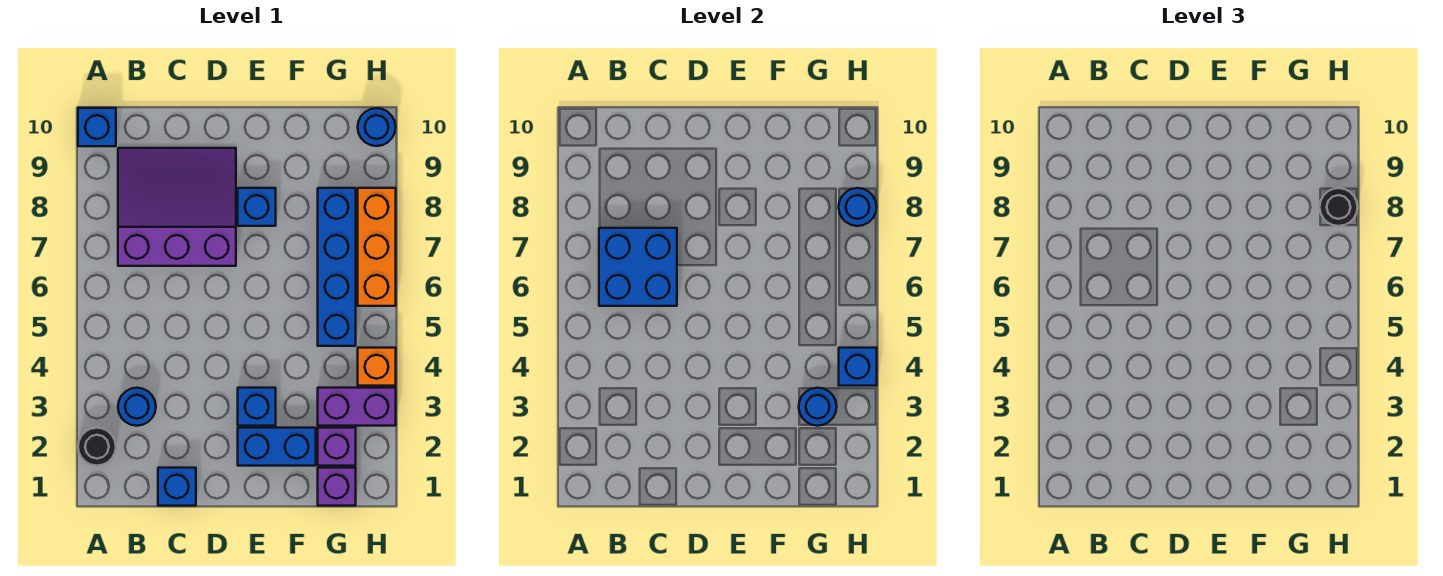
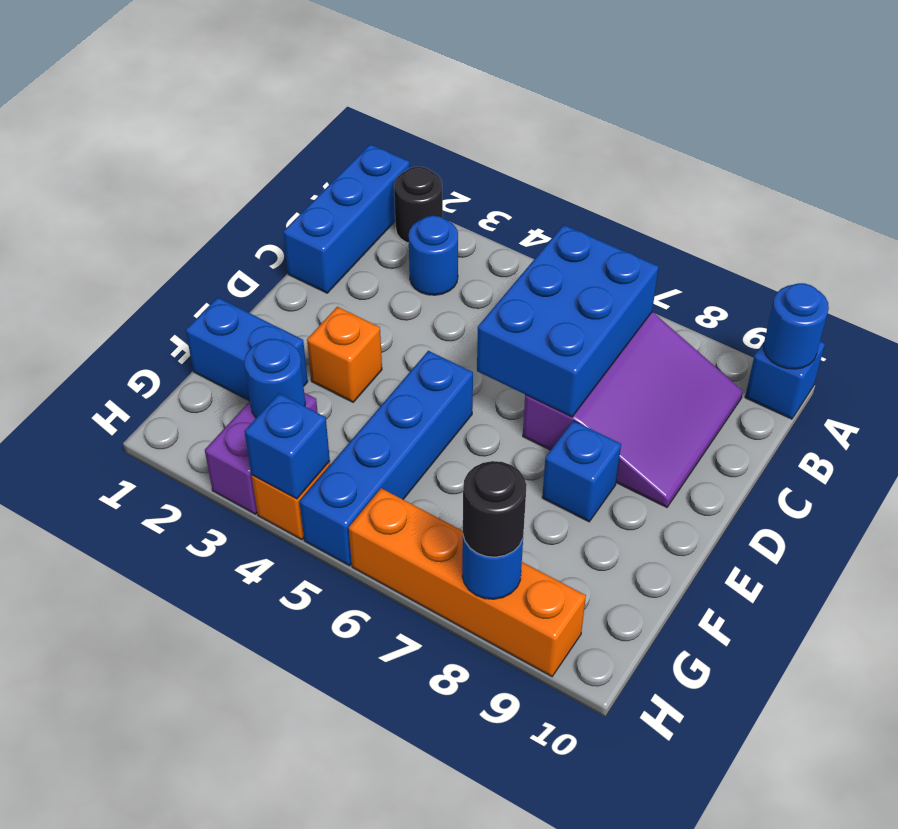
blue 2x2 brick [599,228,677,306] -> blue 2x3 brick [477,225,659,417]
blue 1x1 brick [158,468,196,506] -> blue 1x3 brick [283,144,410,293]
blue 1x2 brick [238,428,316,466] -> blue 1x2 brick turned to [186,297,308,401]
blue 1x1 brick [238,388,276,426] -> orange 1x1 brick [307,307,382,402]
purple 1x1 brick [318,468,356,506] -> none
purple 1x1 brick [318,428,356,466] -> none
blue 1x4 brick [318,188,356,346] -> blue 1x4 brick turned to [299,351,473,566]
orange 1x3 brick [358,188,396,306] -> orange 1x4 brick [349,488,586,676]
blue 1x1 round brick [358,108,396,146] -> blue 1x1 round brick moved to [764,283,829,369]

